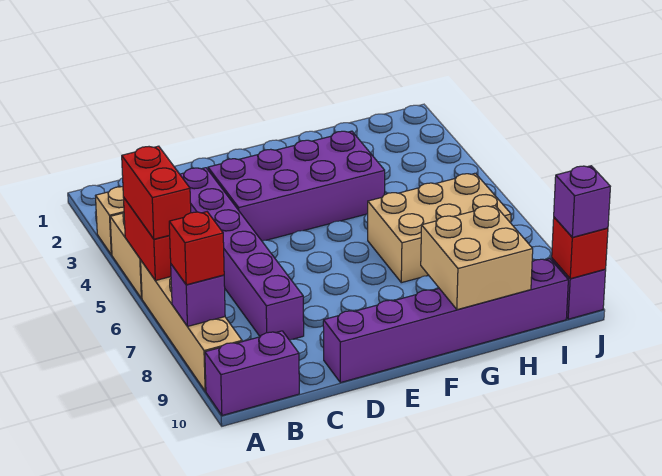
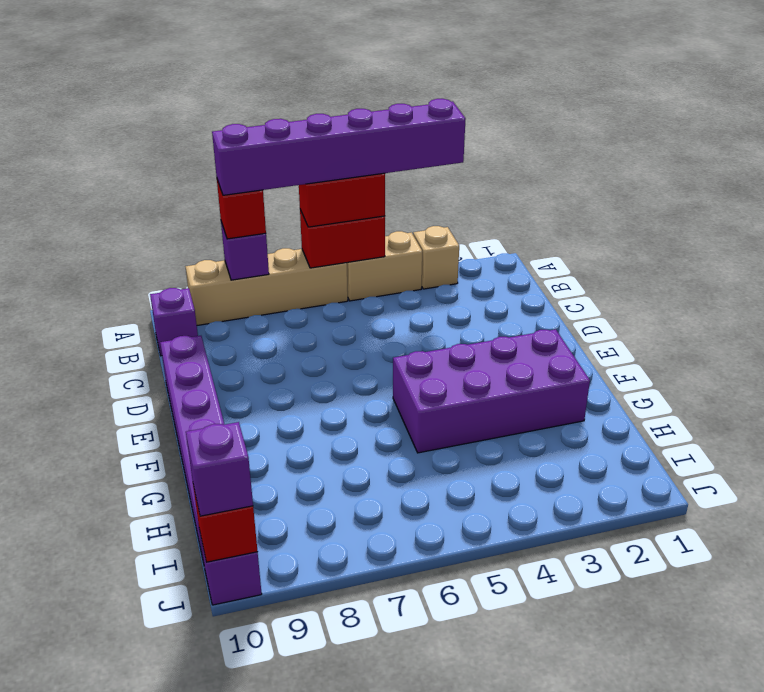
purple 1x2 brick [205,331,299,415] -> purple 1x1 brick [150,288,198,356]
purple 1x6 brick [180,168,304,340] -> purple 1x6 brick moved to [212,99,466,195]
purple 2x4 brick [208,131,385,241] -> purple 2x4 brick turned to [393,329,590,453]
tan 2x3 brick [368,173,511,283] -> none
tan 2x2 brick [421,206,533,310] -> none

